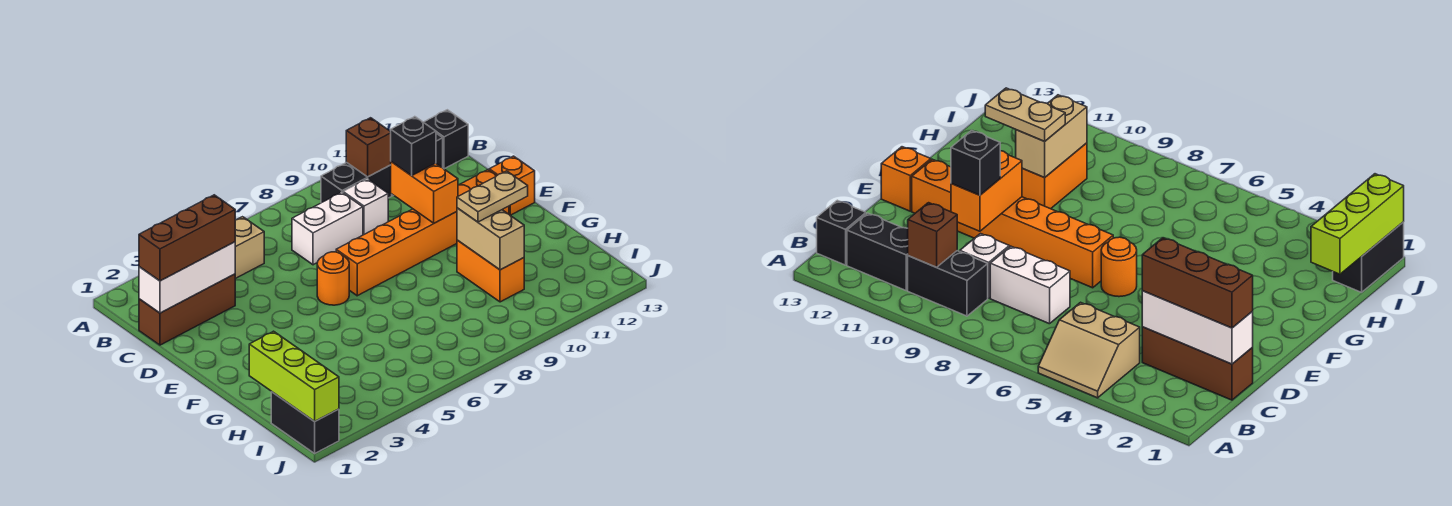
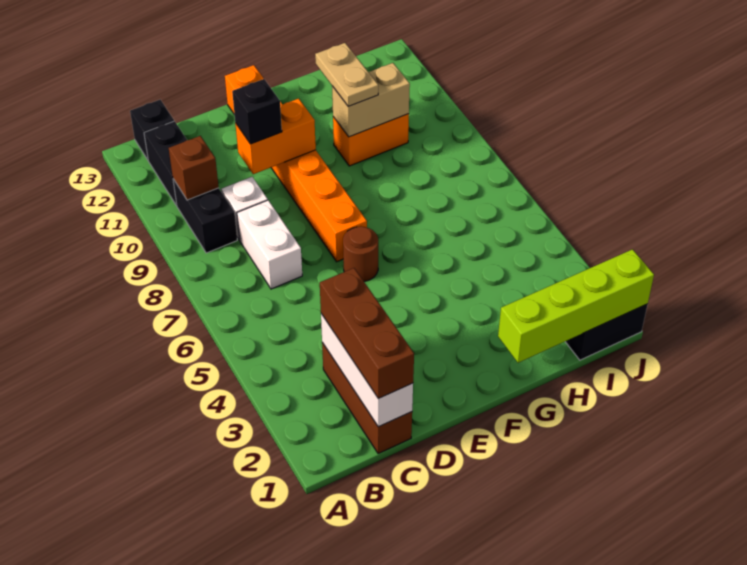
tan 2x2 slope [235,217,264,279] -> none
orange 1x1 round brick [317,252,349,305] -> brown 1x1 round brick [343,226,378,282]
lime 1x3 brick [249,331,339,421] -> lime 1x4 brick [498,249,654,363]

